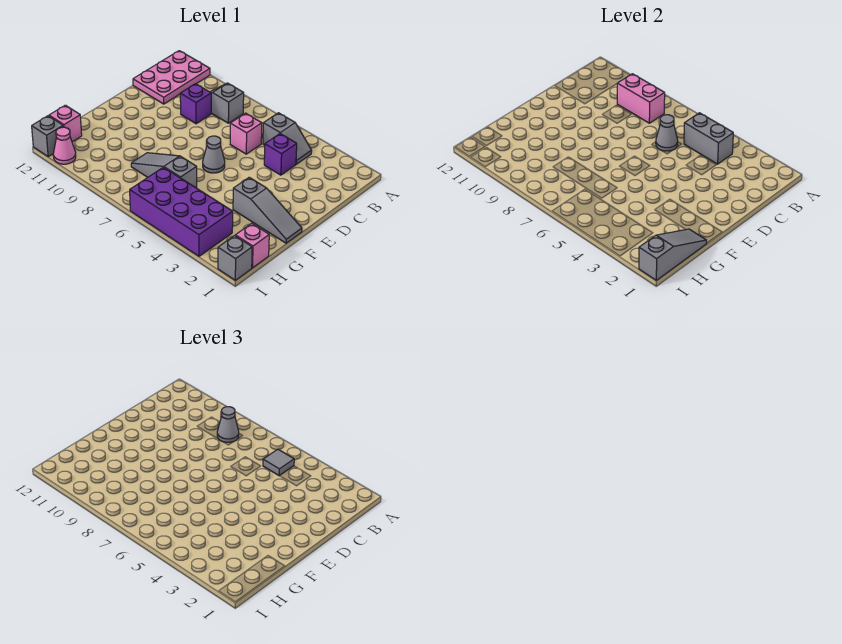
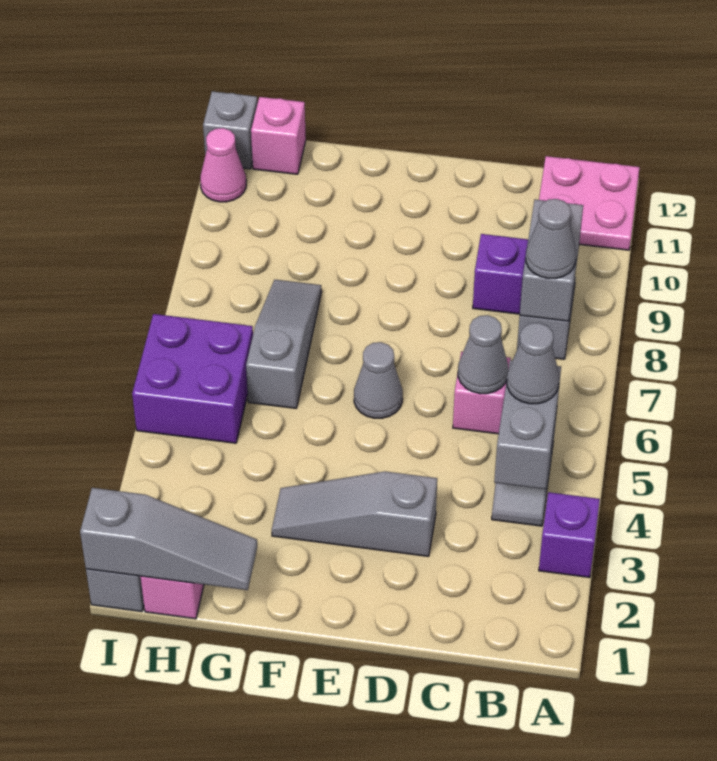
pink 2x3 plate [133,51,210,104] -> pink 2x2 plate [539,156,640,250]
grey 1x1 tile [263,449,294,476] -> grey 1x1 cone [507,323,559,404]
pink 1x2 brick [617,74,665,123] -> grey 1x2 brick [520,200,583,321]
purple 1x1 brick [264,134,297,175] -> purple 1x1 brick moved to [539,492,600,578]
grey 1x3 slope [233,177,302,243] -> grey 1x3 slope turned to [272,471,437,556]
purple 2x4 brick [130,167,233,256] -> purple 2x2 brick [132,314,253,443]

